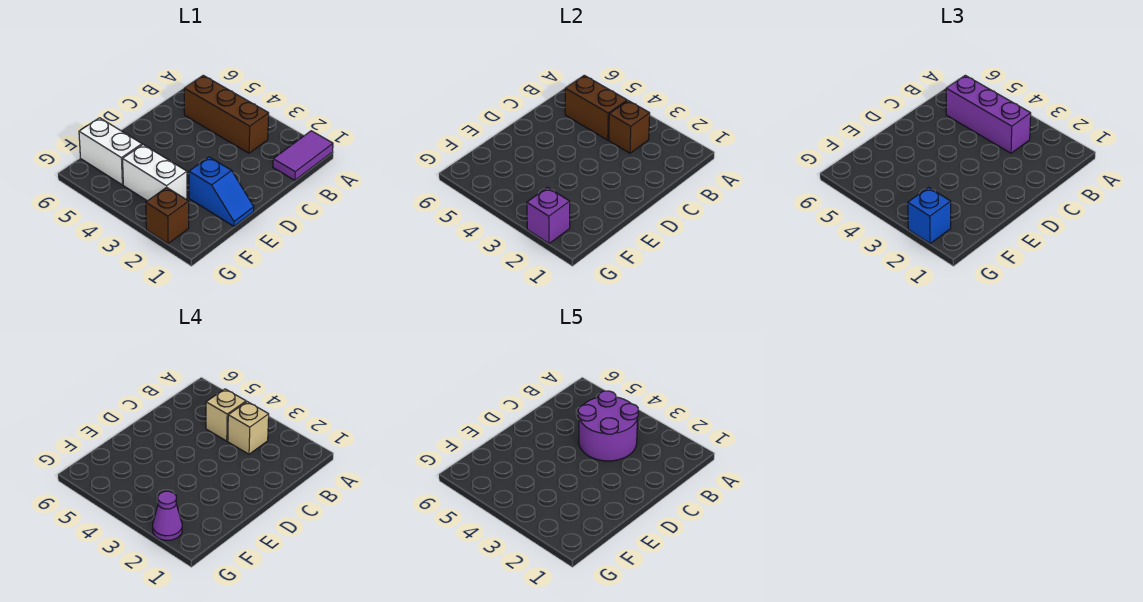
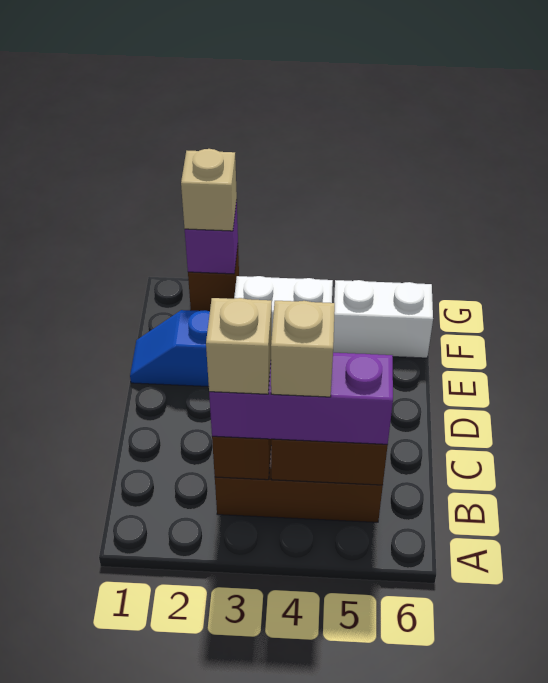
purple 1x2 tile [273,131,333,180] -> none
purple 2x2 round brick [578,391,639,461] -> none
blue 1x1 brick [908,187,951,244] -> tan 1x1 brick [181,149,237,231]
purple 1x1 cone [153,491,182,540] -> none

